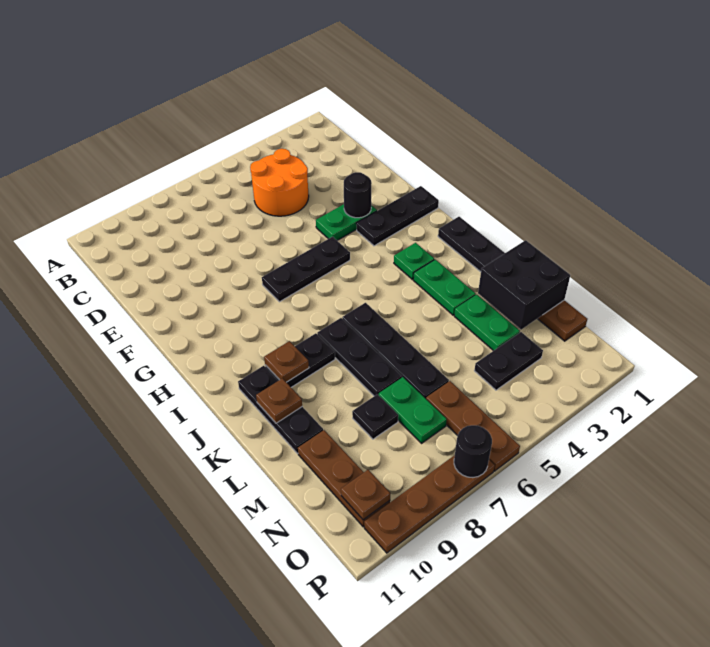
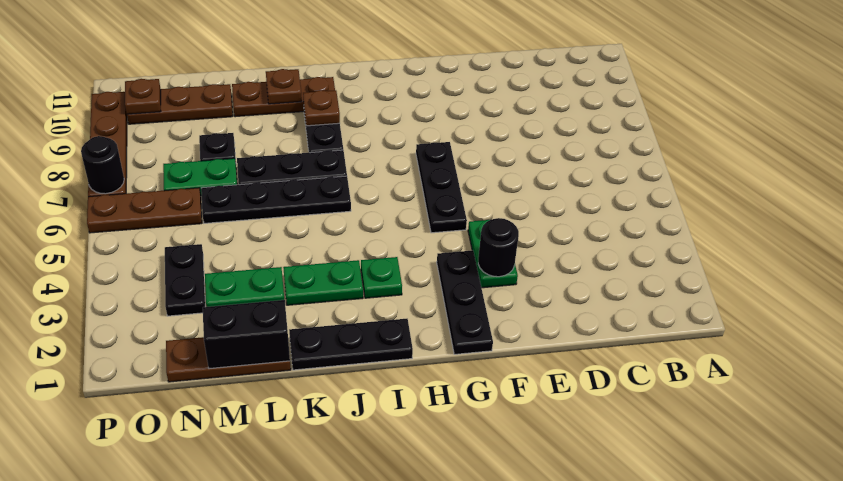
orange 2x2 round brick [250,149,309,216] -> none
black 1x3 plate [238,366,323,453] -> brown 1x3 plate [232,77,335,117]
black 2x2 brick [478,240,570,329] -> black 1x2 brick [203,300,290,369]

